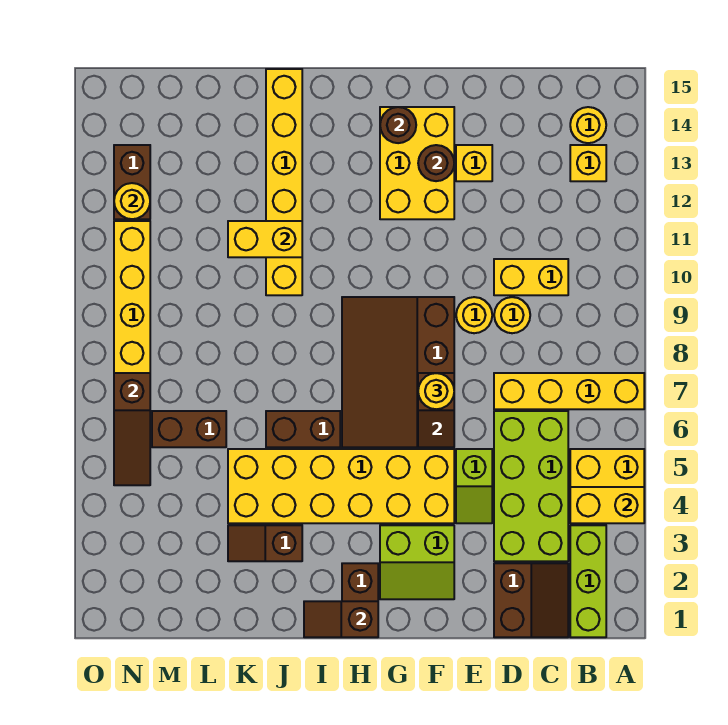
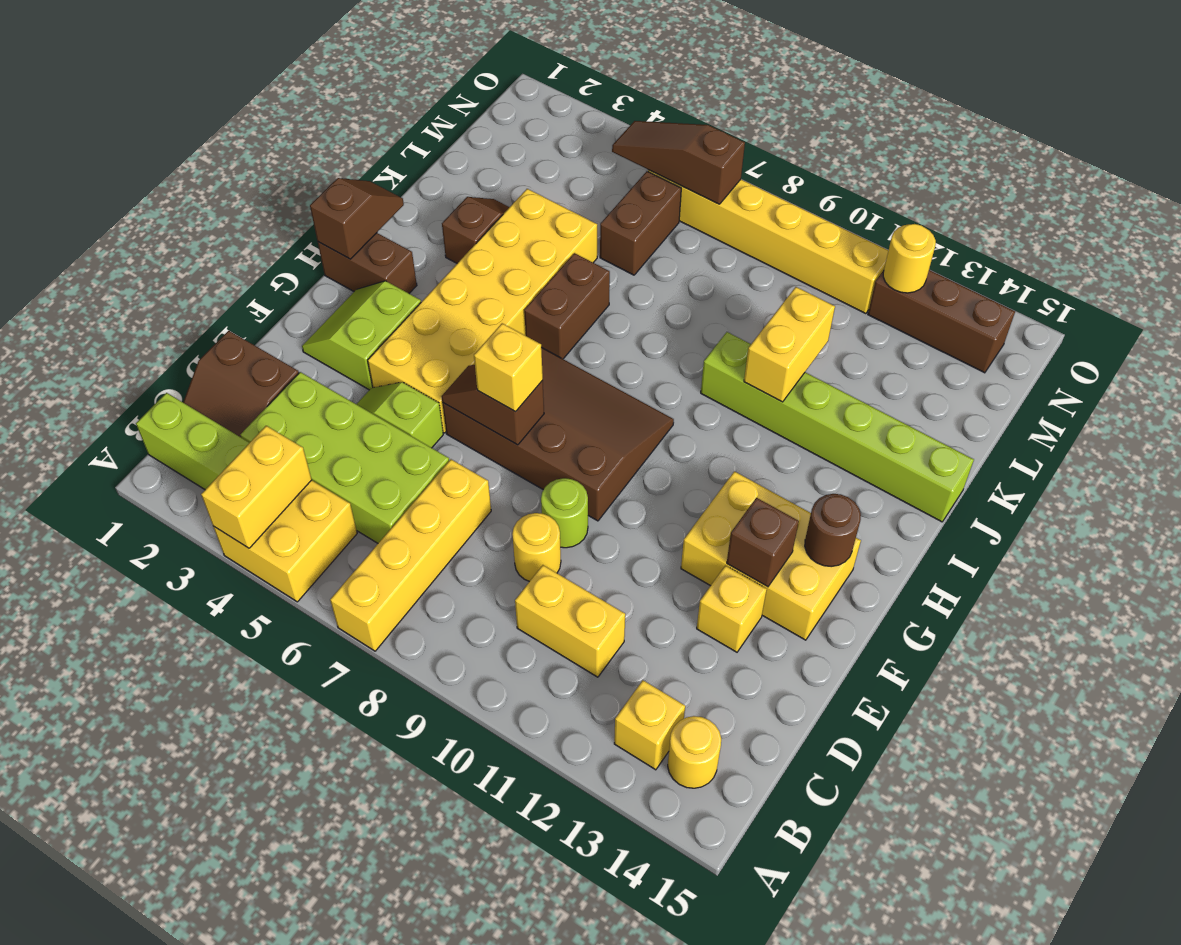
yellow 1x2 brick [494,259,568,295] -> yellow 1x2 brick turned to [515,565,625,677]
yellow 1x1 round brick [456,297,492,333] -> lime 1x1 round brick [541,478,588,548]
yellow 1x1 round brick [418,373,454,409] -> yellow 1x1 brick [474,323,543,412]
brown 1x1 round brick [418,145,454,181] -> brown 1x1 brick [727,498,799,587]
yellow 1x6 brick [266,69,302,295] -> lime 1x6 brick [701,332,974,522]
brown 1x2 brick [114,145,150,219] -> brown 1x3 brick [868,270,1015,373]

